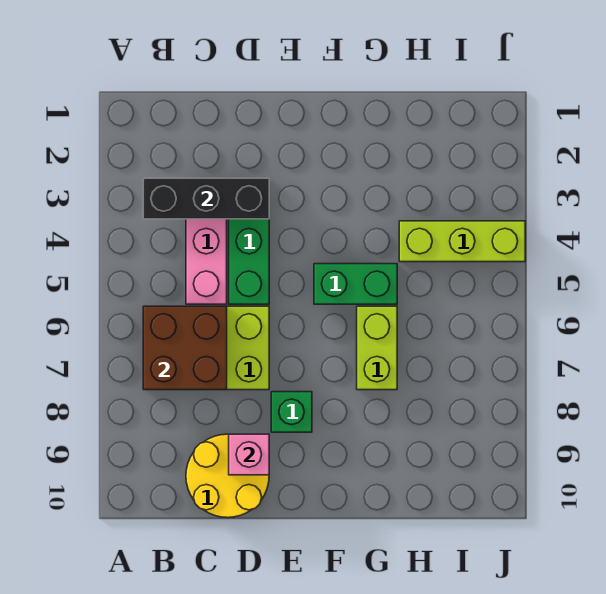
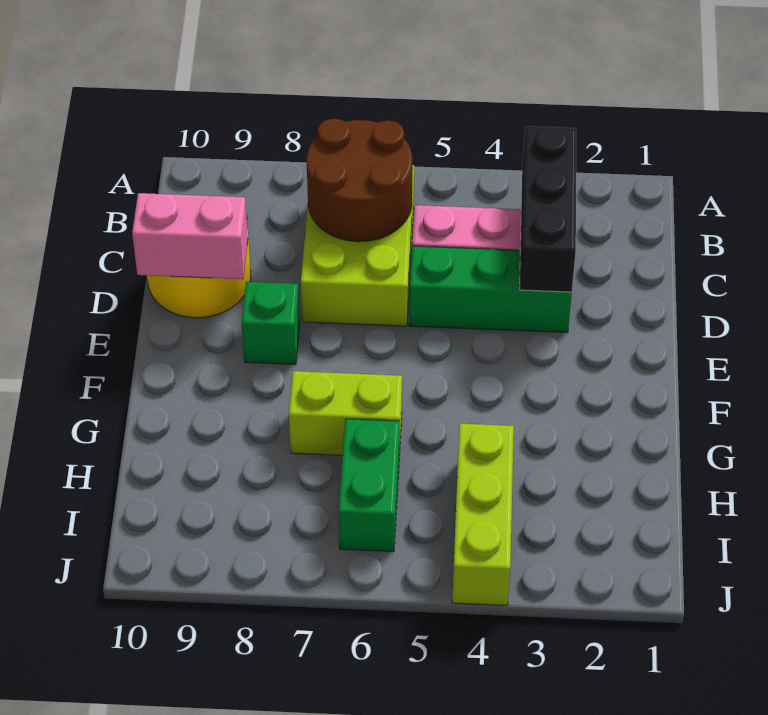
brown 2x2 brick [143,306,227,390] -> brown 2x2 round brick [307,118,413,242]
pink 1x1 brick [229,434,269,475] -> pink 1x2 brick [132,193,248,279]
green 1x2 brick [314,264,397,304] -> green 1x2 brick moved to [339,419,400,552]

